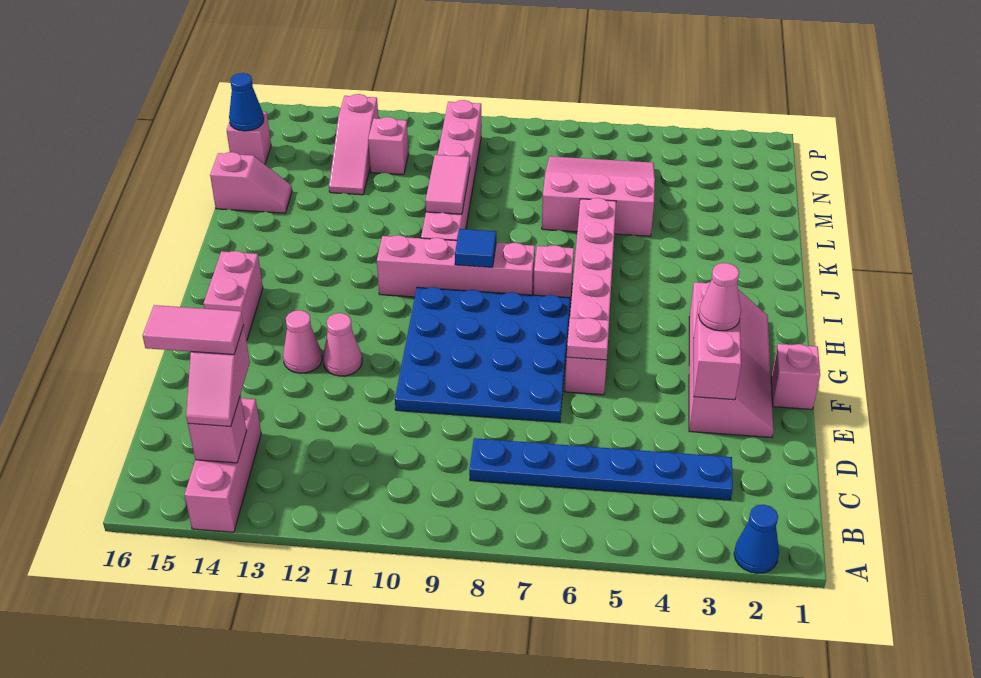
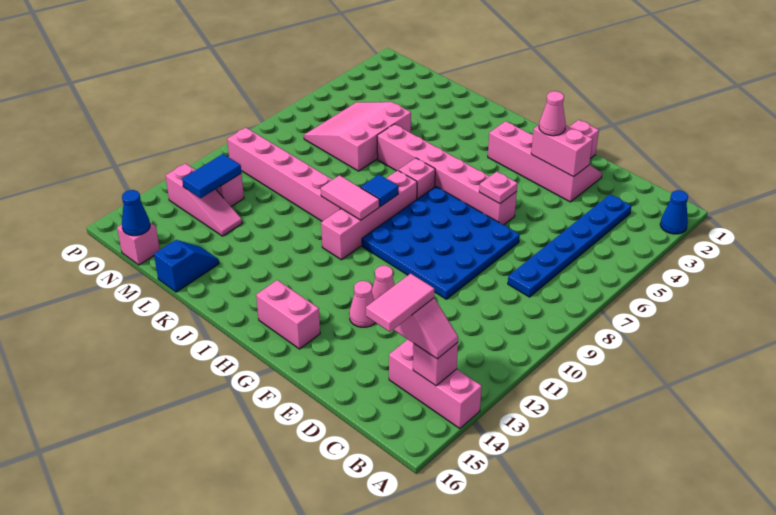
pink 1x2 tile [426,155,470,214] -> pink 1x2 tile moved to [321,175,379,220]
pink 1x2 slope [210,152,292,213] -> blue 1x2 slope [154,240,219,292]
none -> blue 1x2 tile [182,154,241,198]

